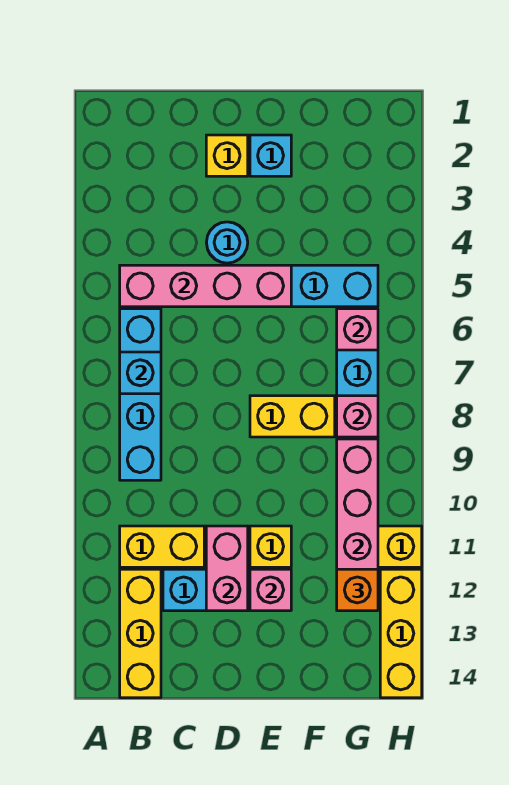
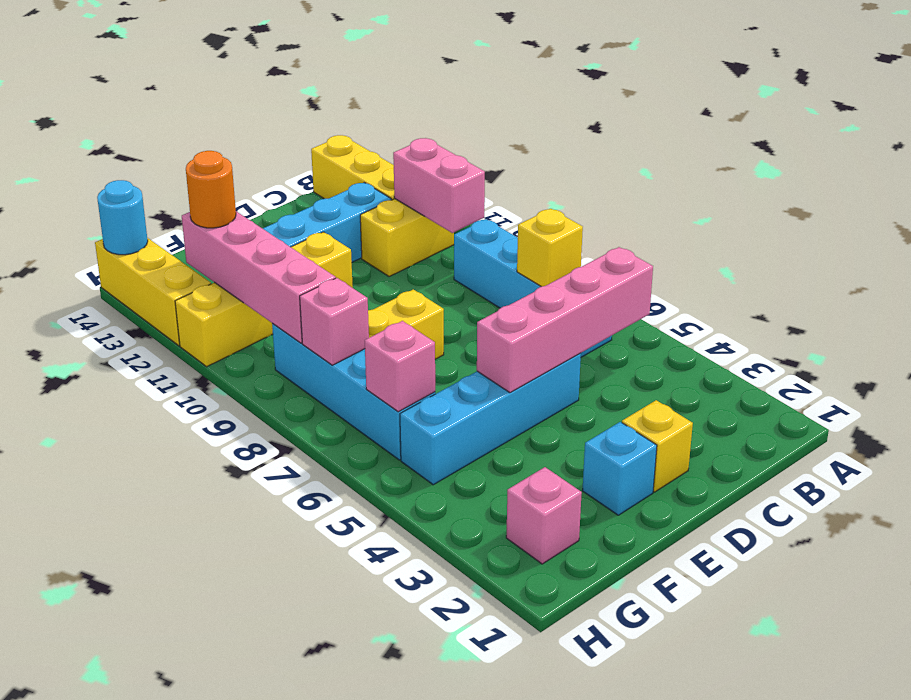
cyan 1x1 brick [120,352,161,394] -> yellow 1x1 brick [517,209,583,287]
cyan 1x1 round brick [206,222,248,263] -> cyan 1x1 round brick moved to [97,180,148,255]
pink 1x2 brick [206,526,248,611] -> pink 1x2 brick moved to [393,138,485,233]
pink 1x1 brick [250,569,291,611] -> pink 1x1 brick moved to [506,467,582,564]
orange 1x1 brick [337,569,378,611] -> orange 1x1 round brick [186,151,236,228]

